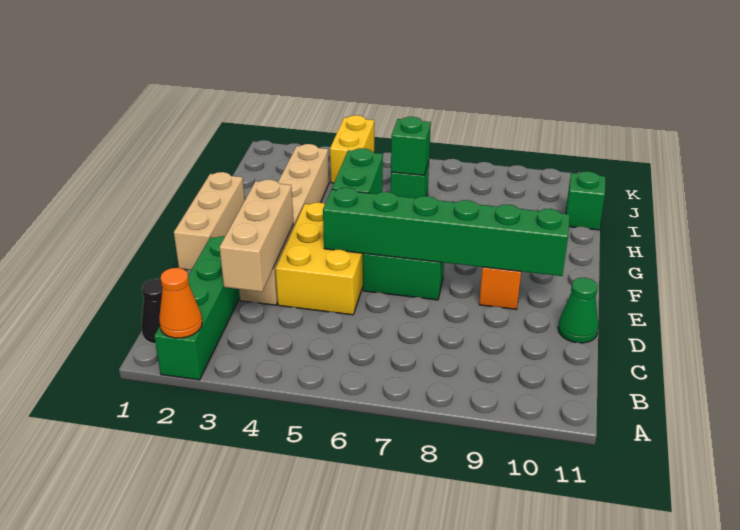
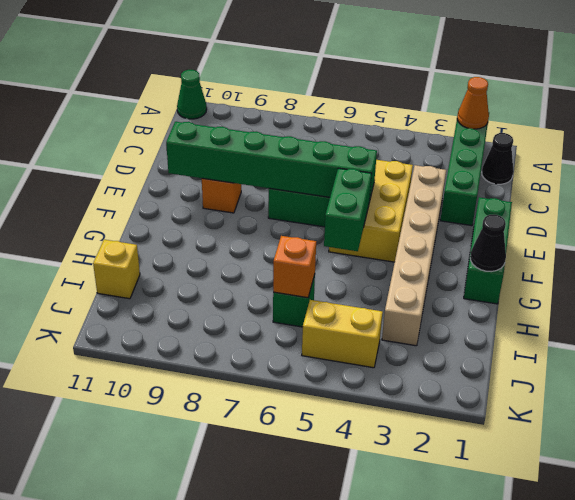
tan 1x3 brick [220,180,293,292] -> none
green 1x1 cone [558,278,598,343] -> green 1x1 cone moved to [177,70,207,119]
tan 1x3 brick [174,172,245,270] -> green 1x3 brick [464,197,512,304]
none -> black 1x1 cone [470,215,506,272]
green 1x1 brick [391,117,431,175] -> orange 1x1 brick [273,236,316,298]
green 1x1 brick [566,171,605,230] -> yellow 1x1 brick [93,240,140,299]
yellow 1x2 brick [330,115,374,183] -> yellow 1x2 brick turned to [302,300,383,368]

